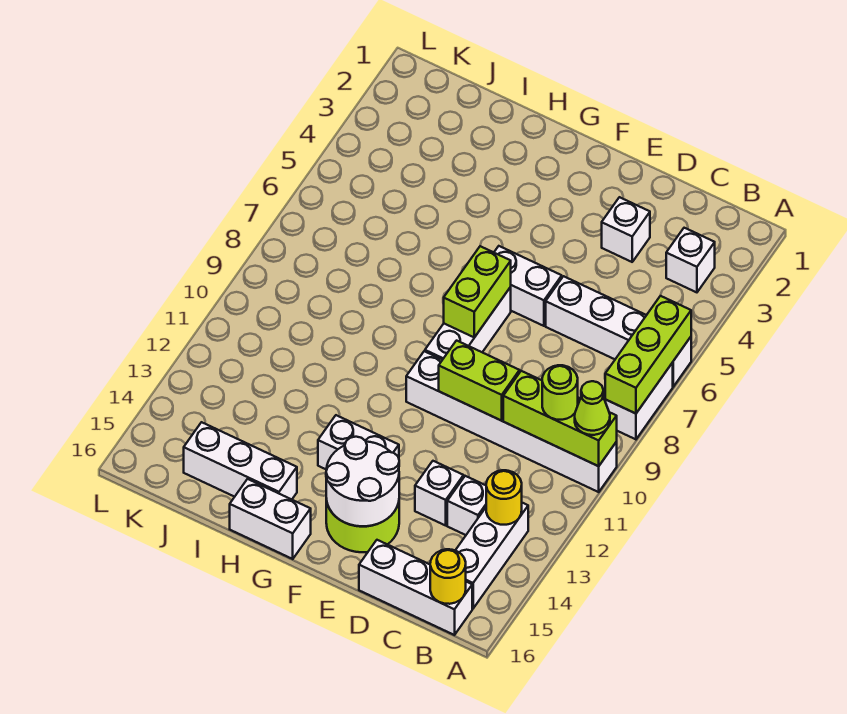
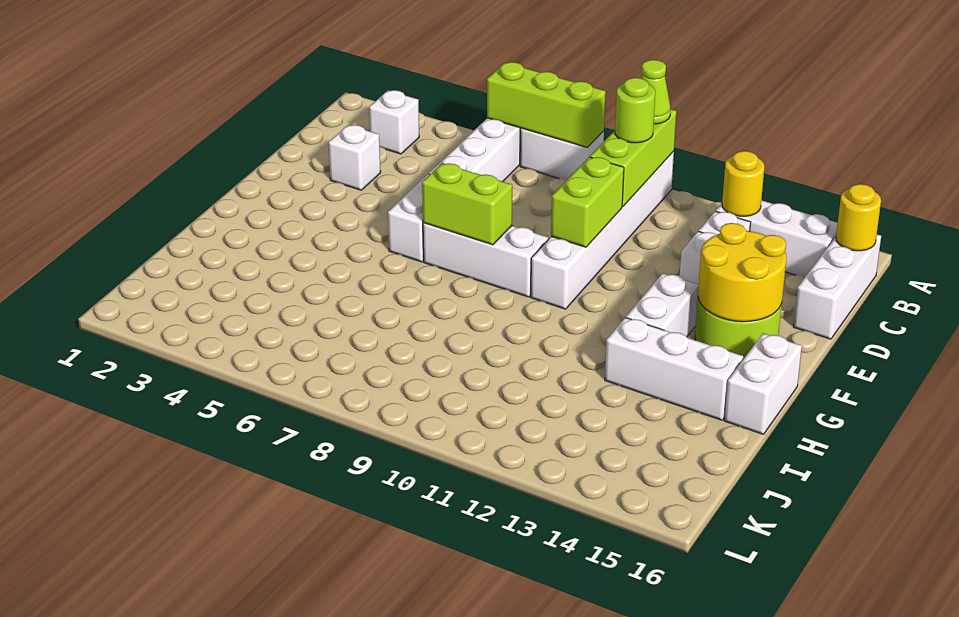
white 2x2 round brick [326,437,399,526] -> yellow 2x2 round brick [698,223,786,322]
white 1x3 brick [184,422,297,499] -> white 1x3 brick turned to [605,318,743,420]

